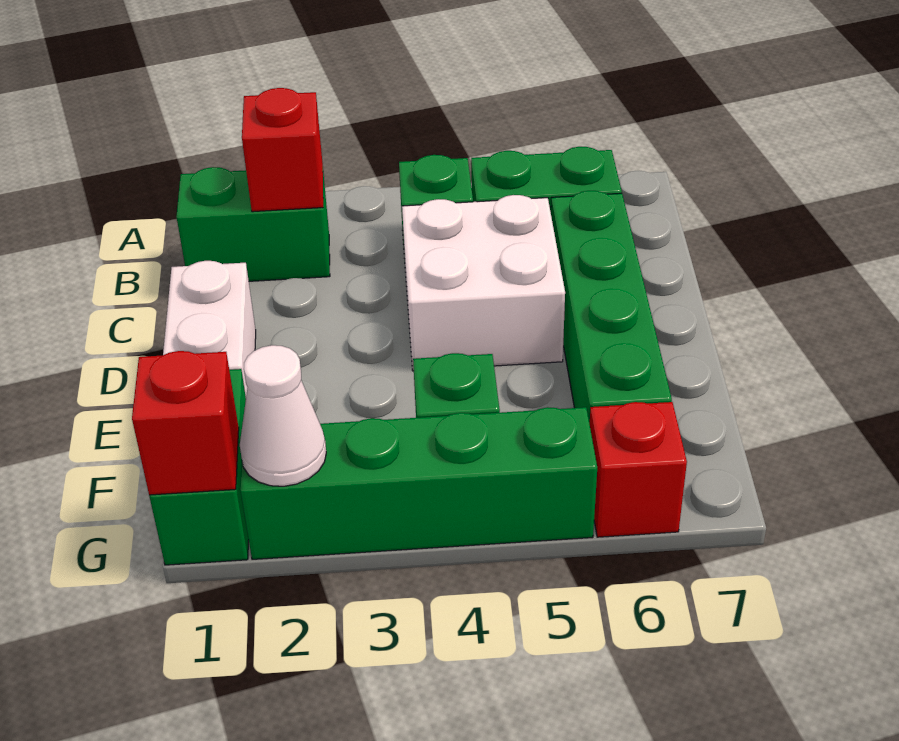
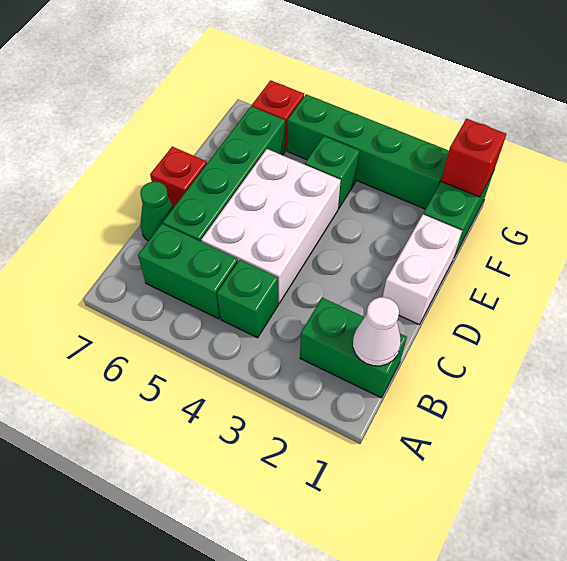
red 1x1 brick [242,88,323,212] -> red 1x1 brick moved to [150,146,207,207]
white 2x2 brick [402,195,565,371] -> white 2x3 brick [201,149,341,303]
none -> green 1x1 cone [140,182,174,241]
white 1x1 cone [240,345,326,486] -> white 1x1 cone moved to [353,297,401,366]

